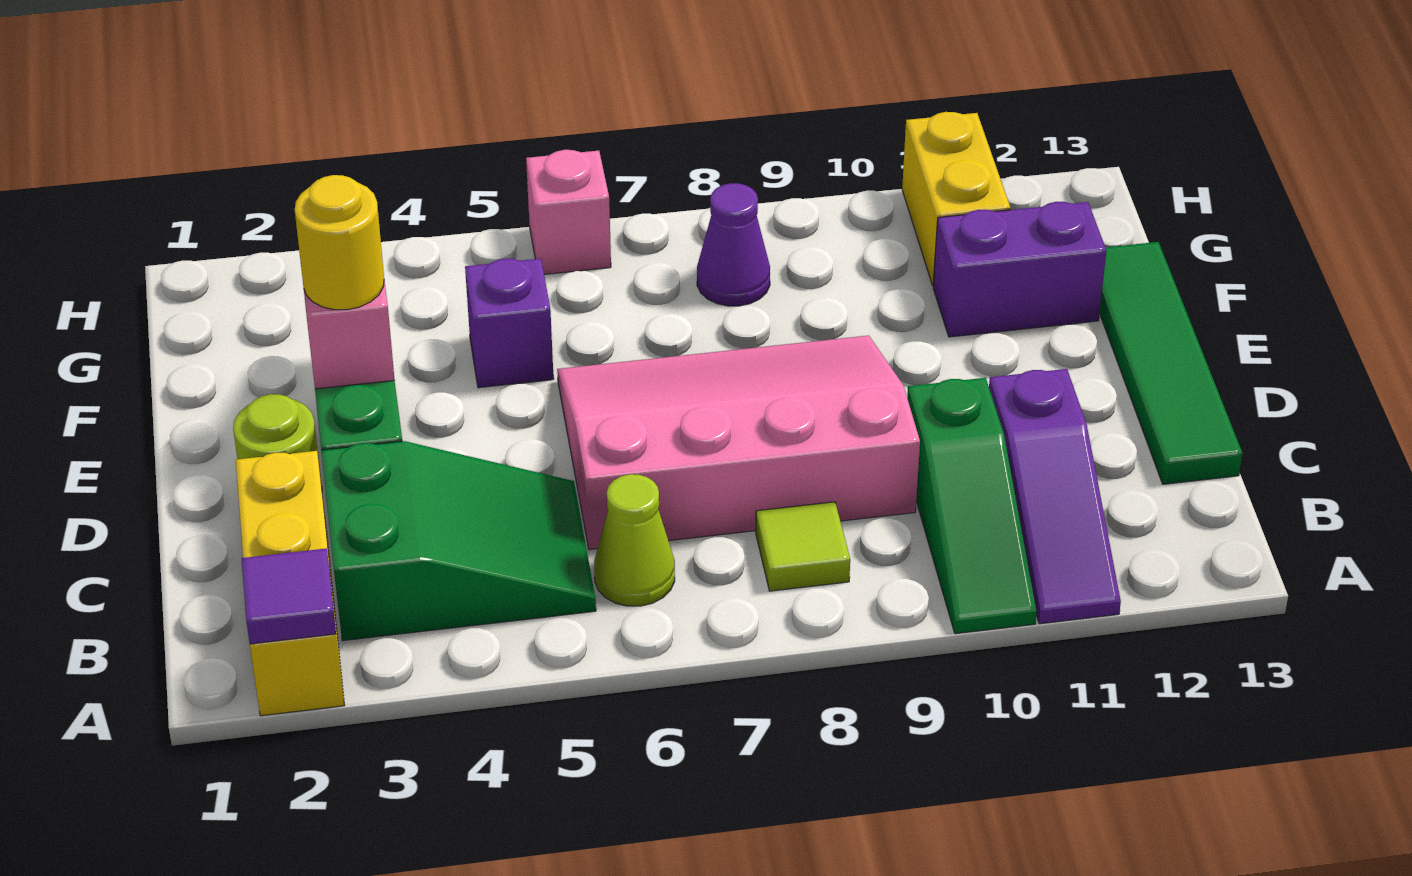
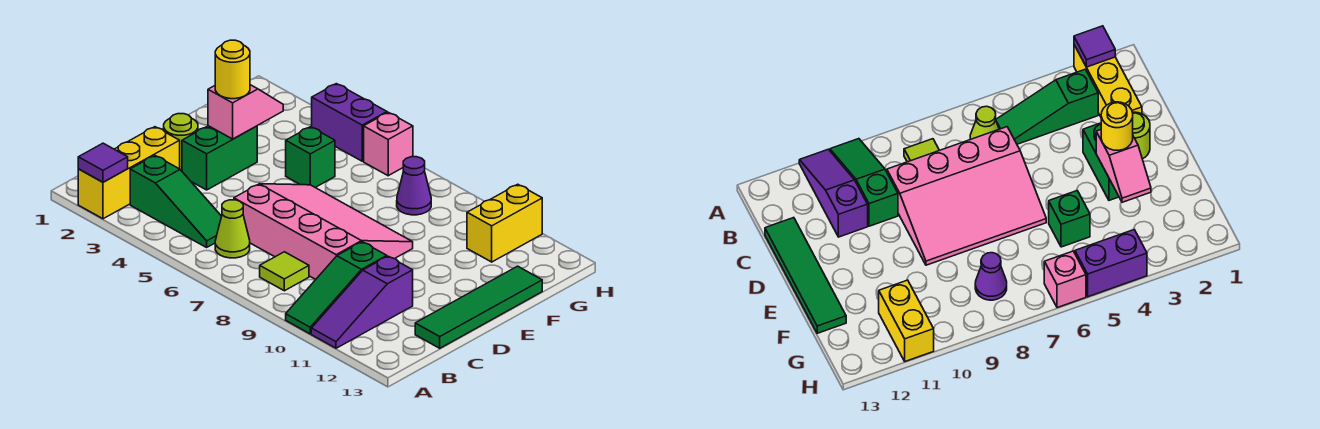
green 2x3 slope [321,441,596,641] -> green 1x3 slope [130,156,222,247]
purple 1x1 brick [465,258,554,388] -> green 1x1 brick [286,127,335,188]
purple 1x2 brick [933,202,1106,337] -> purple 1x2 brick moved to [312,84,387,161]

